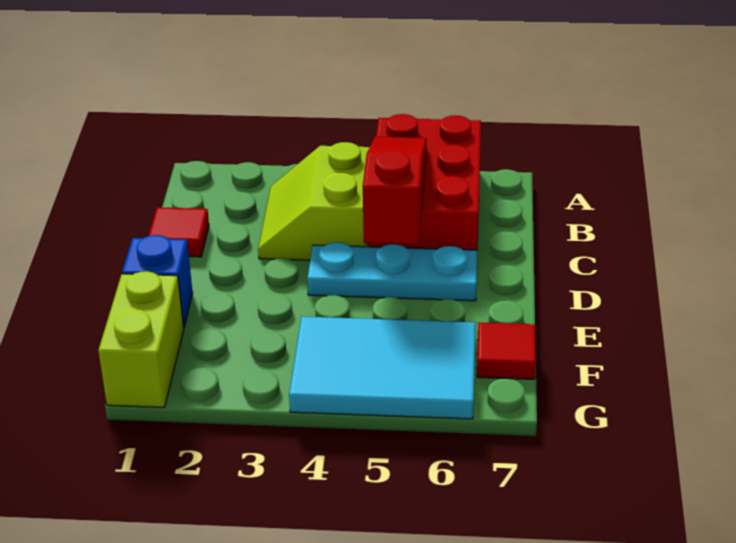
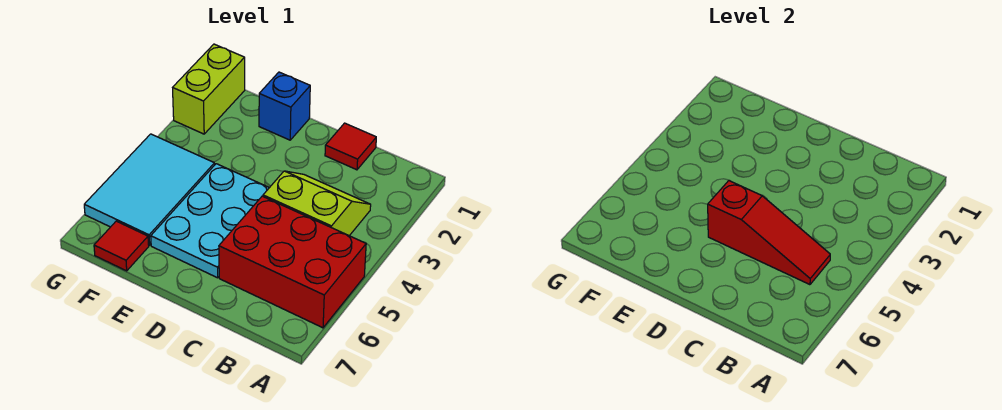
cyan 1x3 plate [307,242,477,301] -> cyan 2x3 plate [151,164,269,278]
lime 1x2 brick [98,271,184,407] -> lime 1x2 brick turned to [173,44,245,134]

